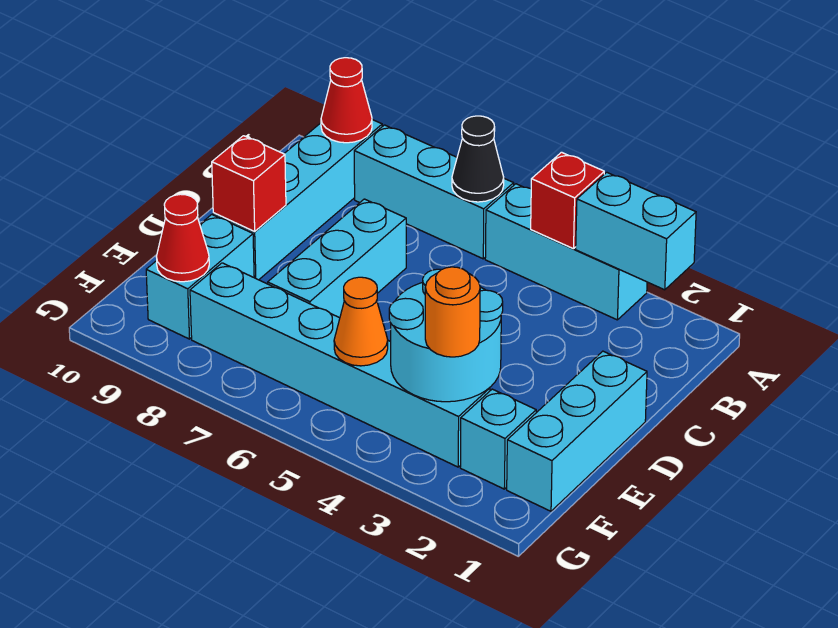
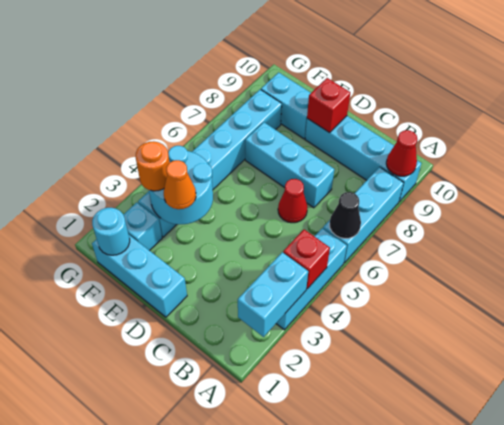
none -> cyan 1x1 round brick [92,208,130,255]
orange 1x1 cone [334,277,388,366] -> orange 1x1 cone moved to [164,160,196,209]
red 1x1 cone [156,194,209,282] -> red 1x1 cone moved to [278,179,307,223]

